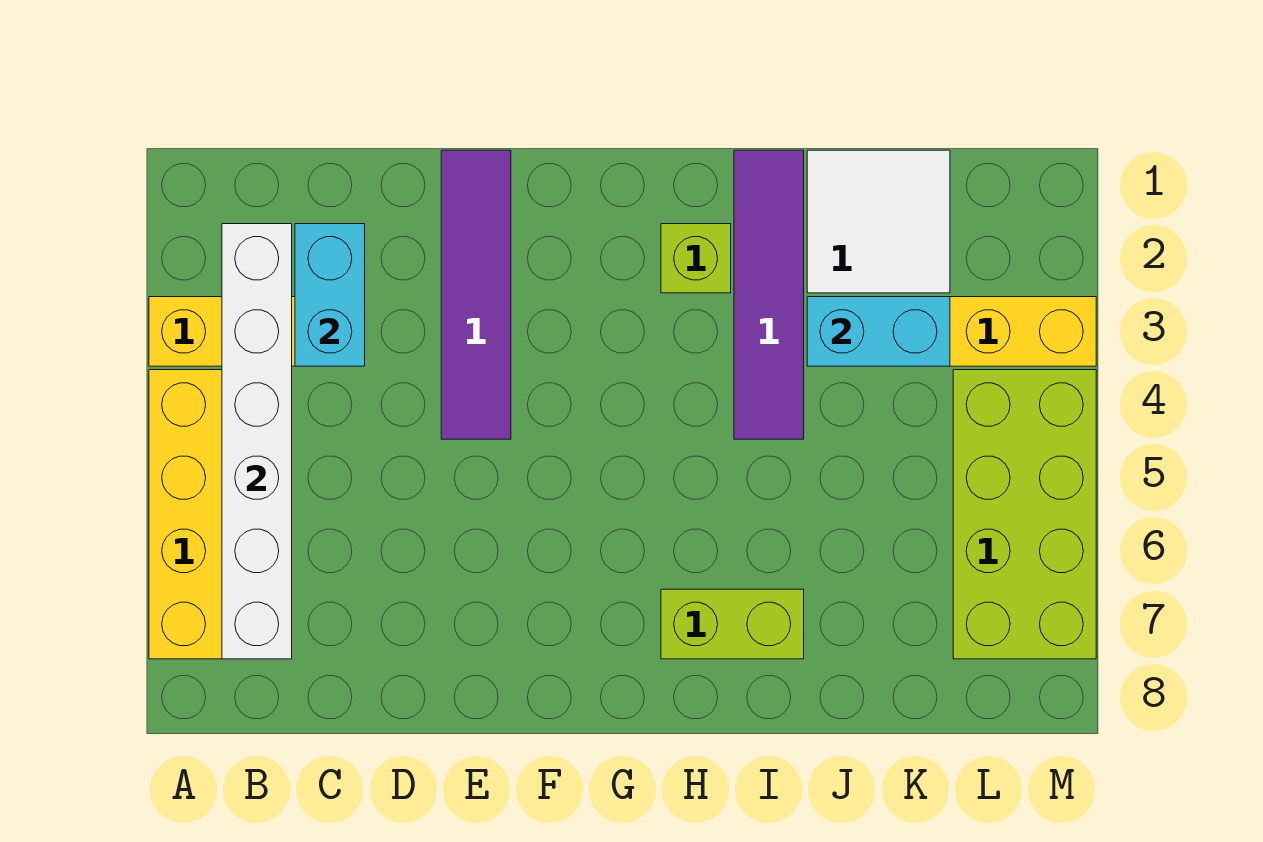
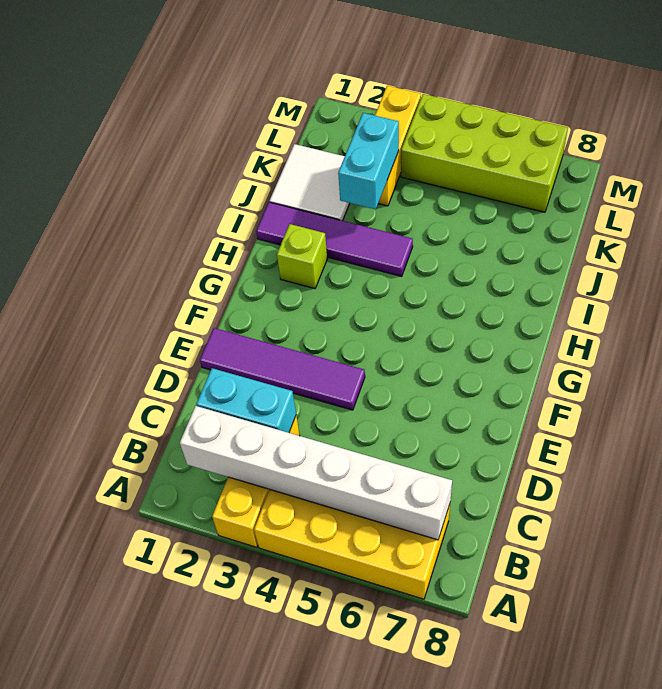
lime 1x2 brick [661,589,804,659] -> none

